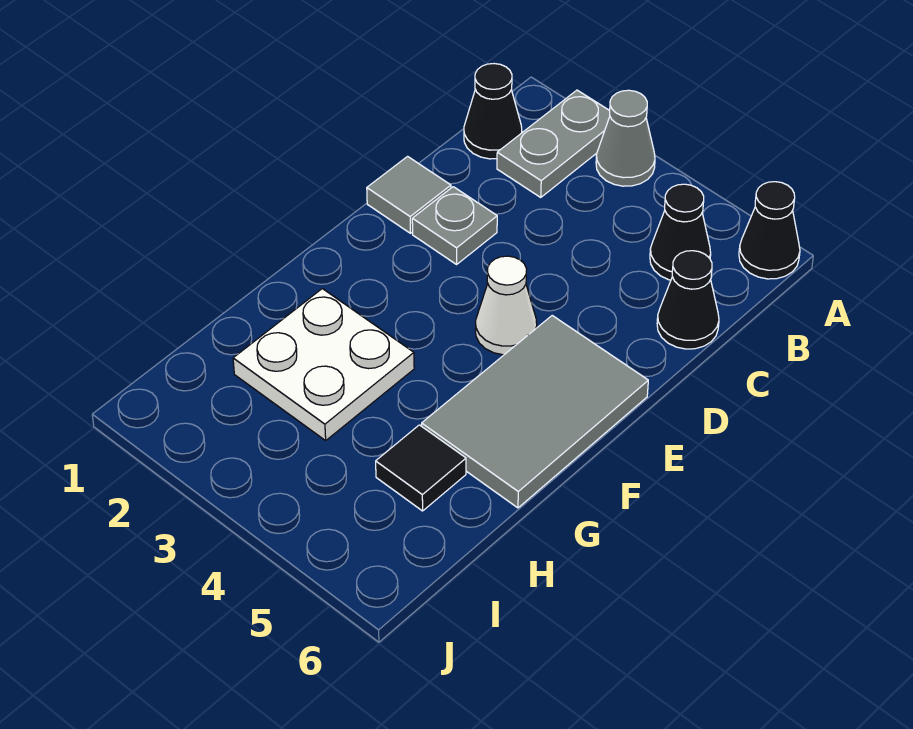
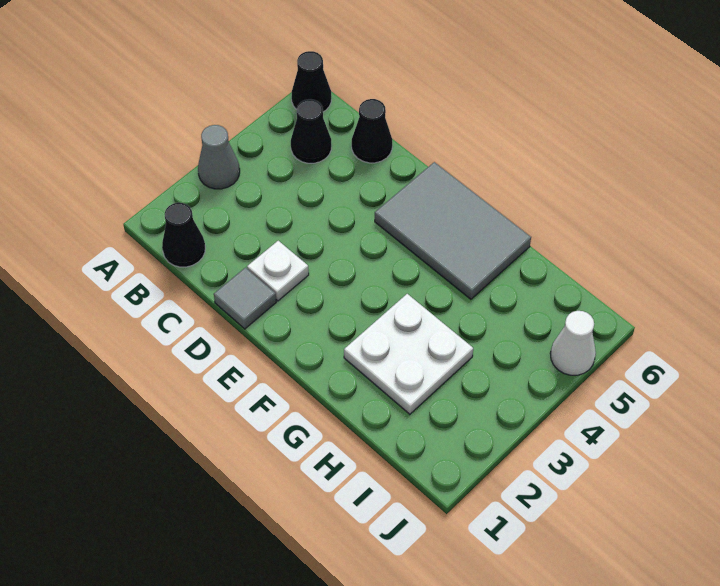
grey 1x2 plate [497,90,610,197] -> none
grey 1x1 plate [412,187,497,264] -> white 1x1 plate [247,241,309,301]
white 1x1 cone [475,256,537,355] -> white 1x1 cone moved to [550,311,596,375]
black 1x1 tile [376,425,466,511] -> none

